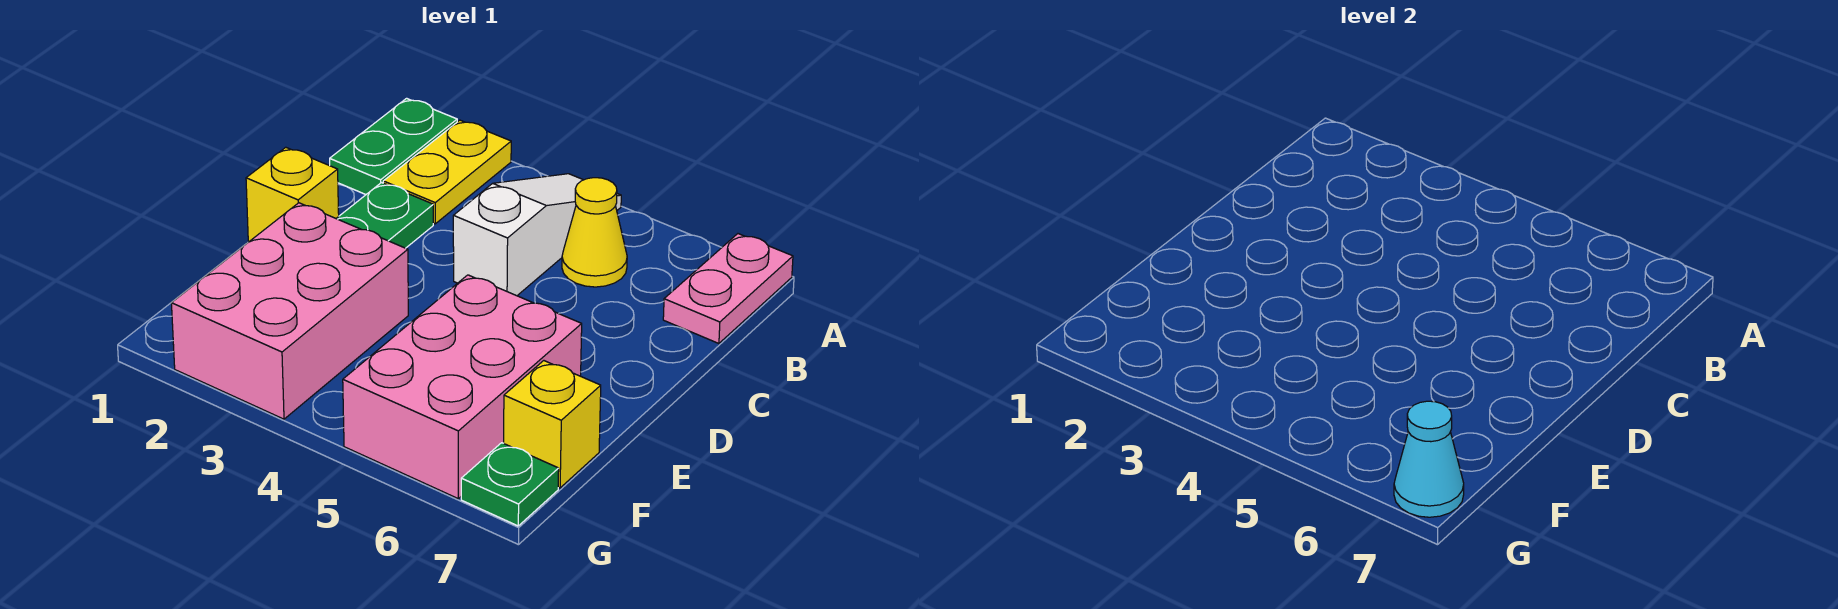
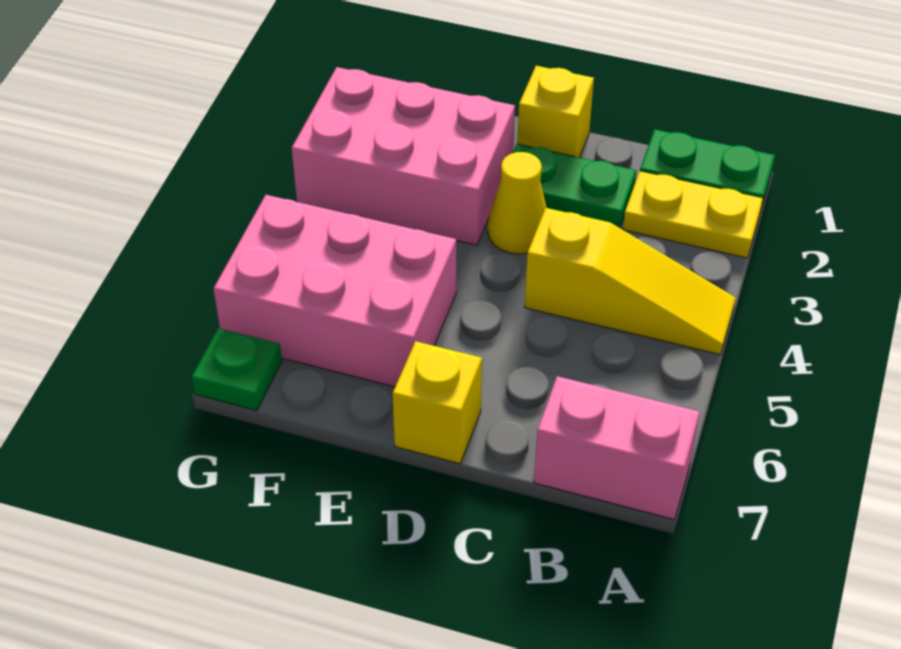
white 1x3 slope [453,174,621,296] -> yellow 1x3 slope [525,208,736,354]
pink 1x2 plate [663,234,793,344] -> pink 1x2 brick [534,376,700,519]
yellow 1x1 cone [562,178,627,287] -> yellow 1x1 cone moved to [488,152,547,254]
yellow 1x1 brick [504,361,601,488] -> yellow 1x1 brick moved to [392,341,482,464]
cyan 1x1 cone [1394,401,1464,517] -> none

